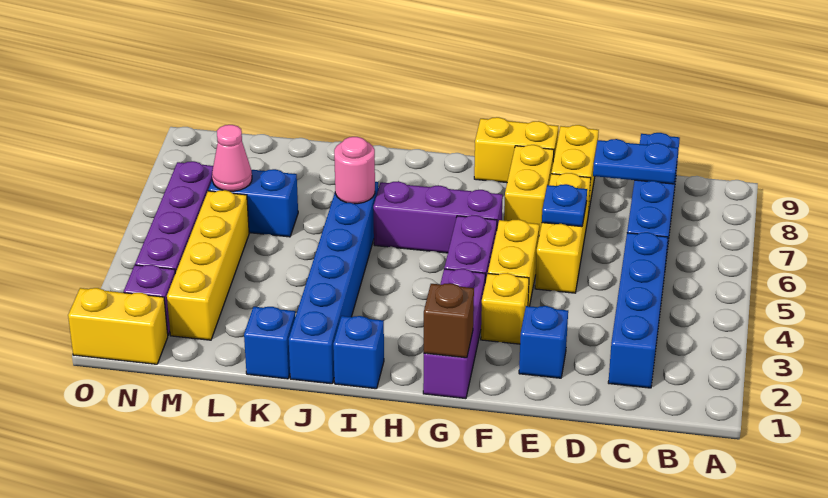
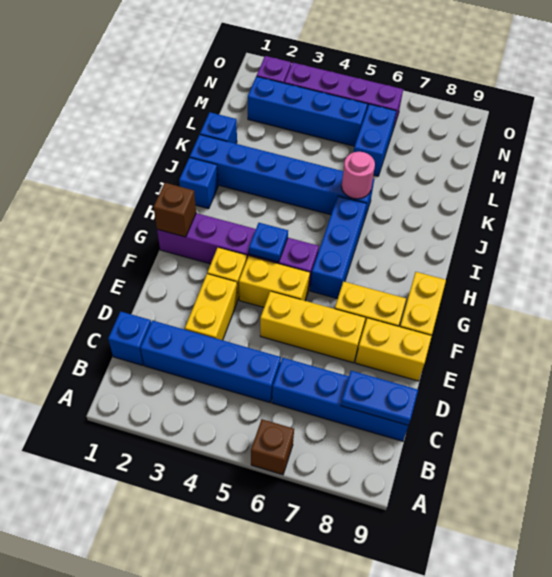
none -> brown 1x1 brick [251,419,294,475]
blue 1x2 plate [593,139,678,184] -> blue 1x2 plate turned to [341,371,418,425]
blue 1x1 brick [519,306,568,378] -> blue 1x1 brick moved to [108,311,151,365]
blue 1x1 plate [542,184,587,227] -> blue 1x1 plate moved to [249,223,288,262]
purple 1x3 brick [373,181,503,253] -> blue 1x3 brick [310,196,367,299]
yellow 1x4 brick [167,190,249,340] -> blue 1x4 brick [248,76,367,146]
pink 1x1 cone [212,125,252,191] -> none
yellow 1x2 brick [68,288,168,364] -> yellow 1x2 brick moved to [185,274,237,340]

